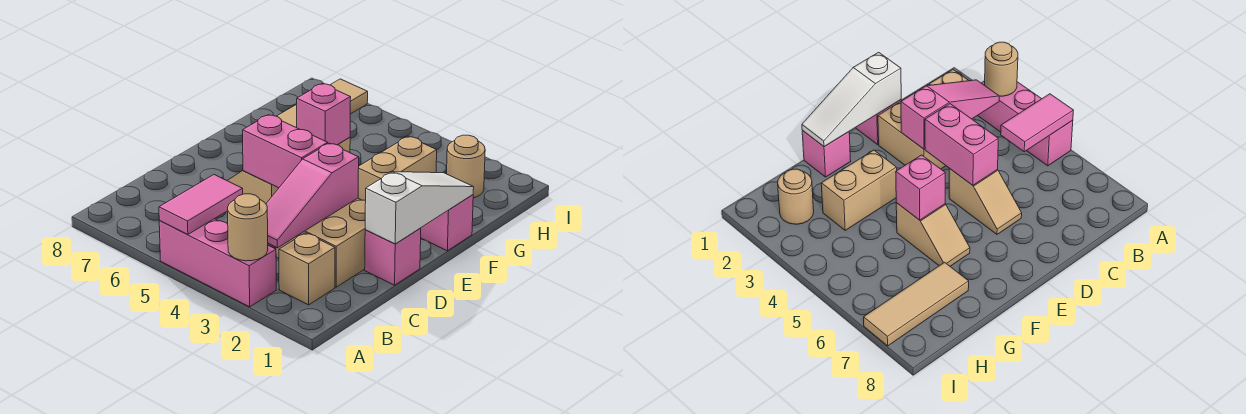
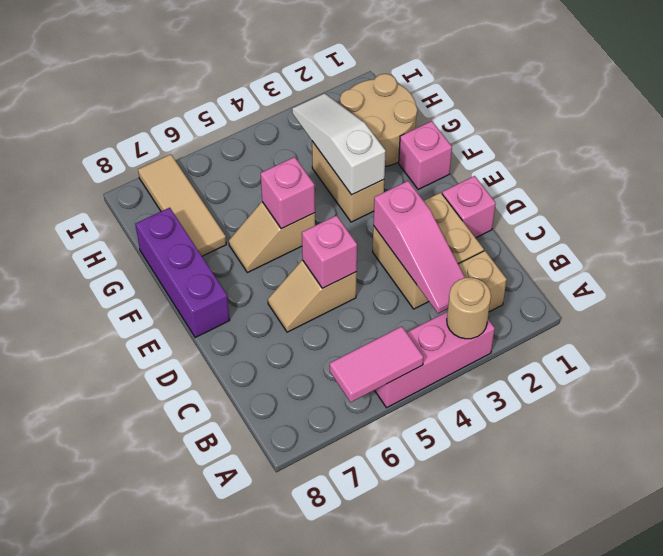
pink 1x2 tile [159,175,243,234] -> pink 1x2 tile turned to [330,326,423,402]
white 1x3 slope [365,172,474,244] -> white 1x3 slope moved to [292,93,386,195]
pink 1x2 brick [243,115,328,188] -> pink 1x1 brick [302,216,357,288]
none -> purple 1x3 brick [135,208,230,338]
tan 1x1 round brick [447,135,485,198] -> tan 2x2 round brick [340,74,417,167]

